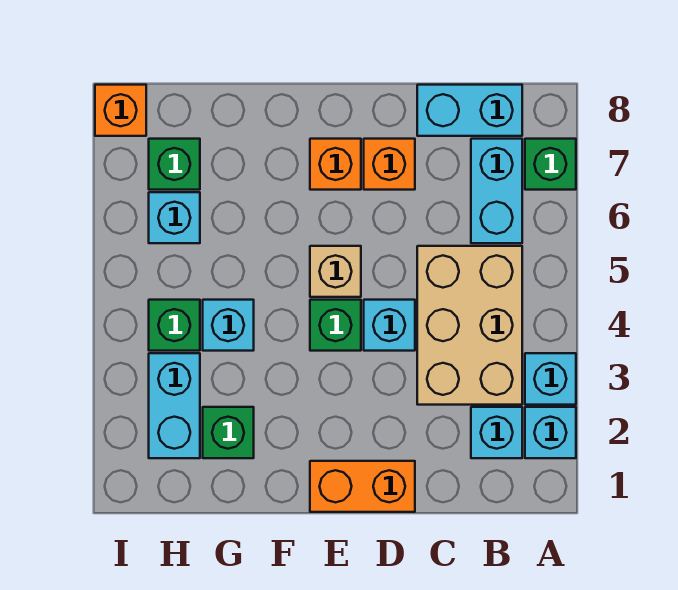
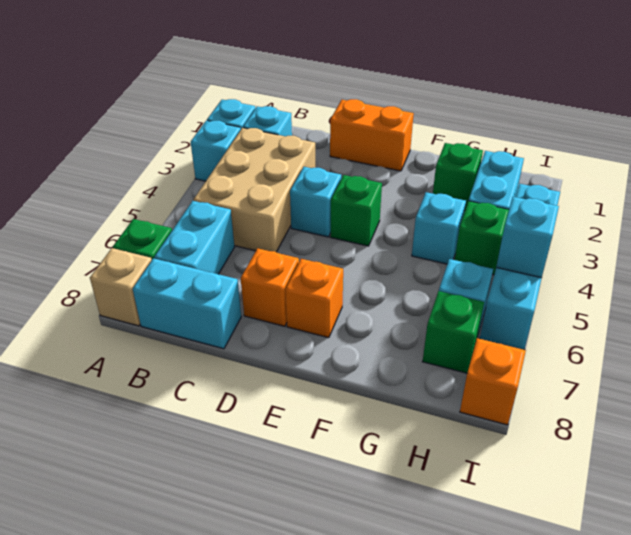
tan 1x1 brick [310,246,361,297] -> tan 1x1 brick moved to [90,248,152,326]
none -> cyan 1x4 brick [480,184,560,350]
none -> cyan 1x1 brick [496,197,559,278]

